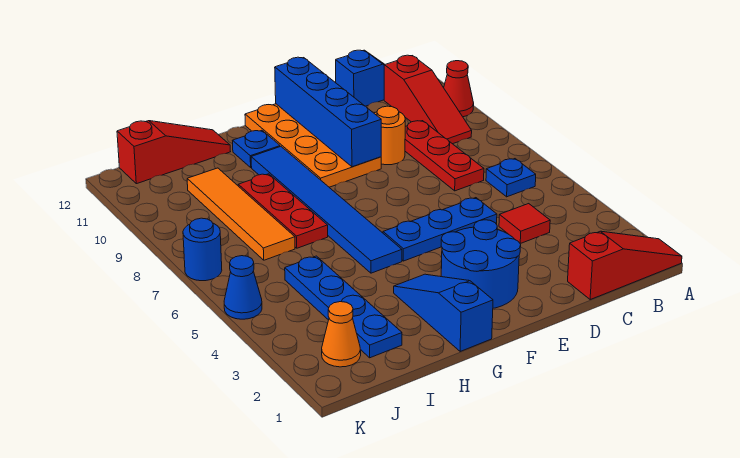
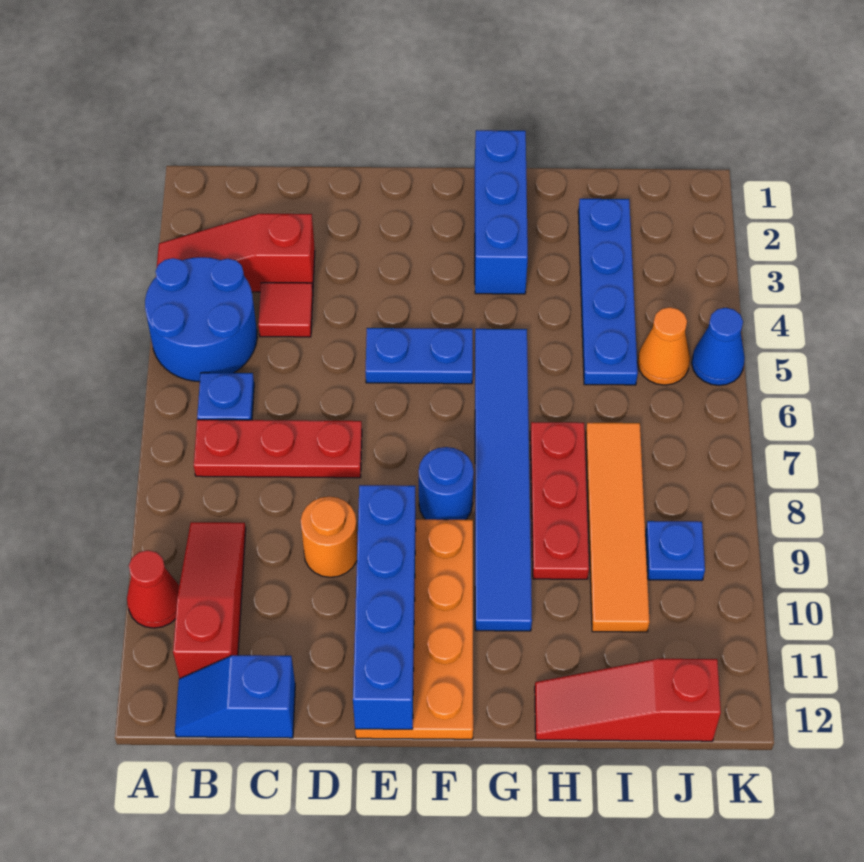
red 1x3 slope [568,231,682,299] -> red 1x3 slope moved to [157,214,315,292]
red 1x3 plate [405,121,484,191] -> red 1x3 plate turned to [194,420,362,478]
blue 1x3 plate [383,198,497,261] -> blue 1x2 plate [365,328,473,384]
blue 2x2 round brick [441,220,521,308] -> blue 2x2 round brick moved to [145,257,257,382]
blue 1x3 slope [394,274,493,351] -> blue 1x3 brick [475,130,528,294]
blue 1x1 plate [233,130,280,168] -> blue 1x1 plate moved to [646,521,705,580]
orange 1x1 cone [322,302,361,367] -> orange 1x1 cone moved to [638,307,690,385]
blue 1x1 round brick [183,218,222,281] -> blue 1x1 round brick moved to [419,447,474,520]

